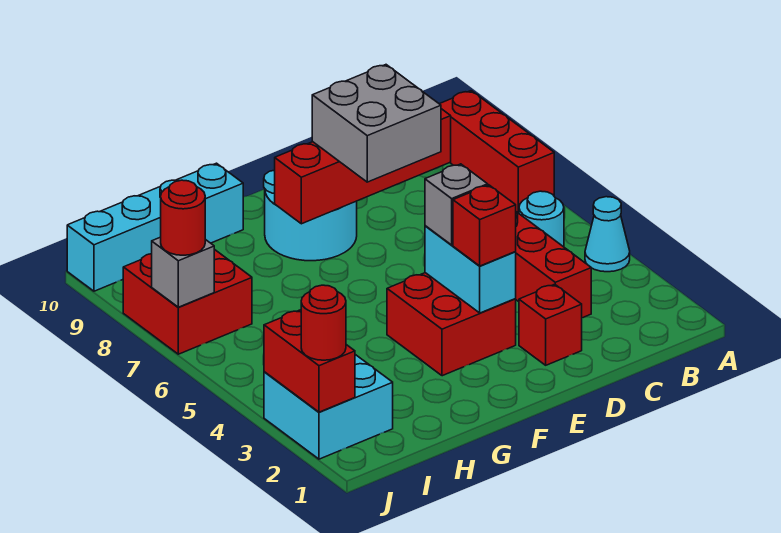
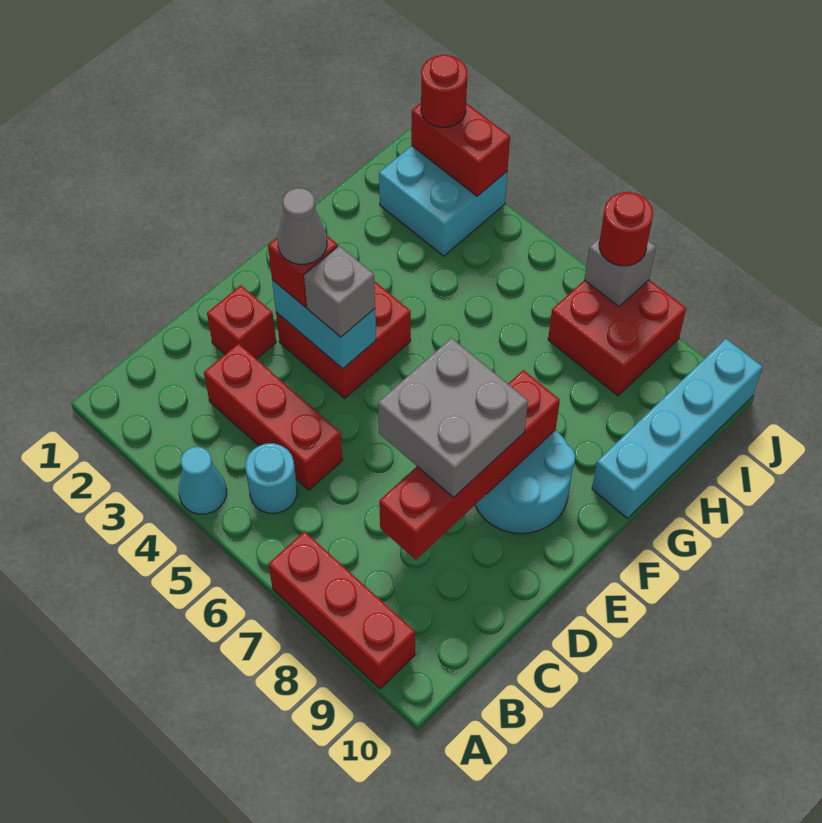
none -> grey 1x1 cone [278,188,327,264]

